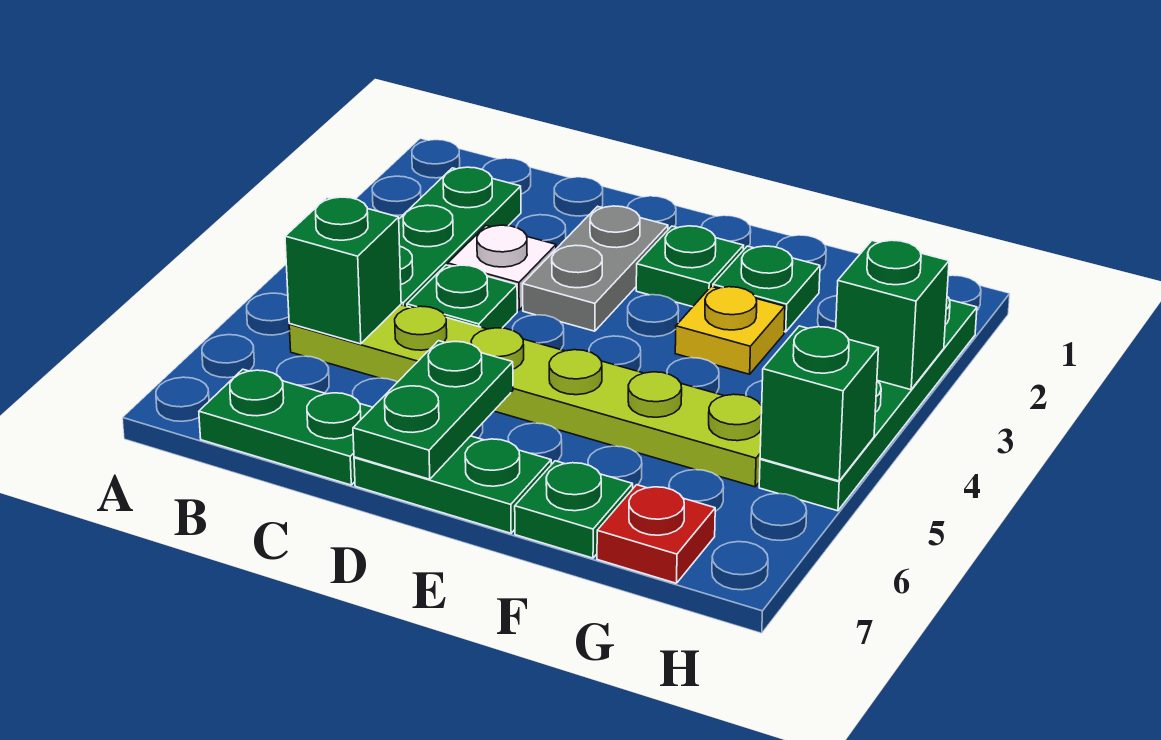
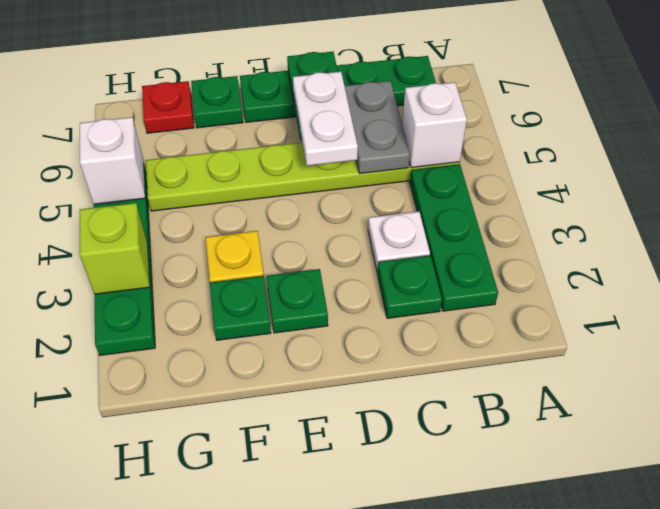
green 1x1 brick [285,197,401,344] -> white 1x1 brick [402,82,467,168]
green 1x1 plate [407,265,517,329] -> green 1x1 plate moved to [377,255,442,318]
grey 1x2 plate [523,206,668,331] -> grey 1x2 plate moved to [345,81,410,173]
none -> white 1x2 plate [293,72,358,166]
green 1x1 brick [836,240,949,390] -> lime 1x1 brick [80,203,149,294]
green 1x1 brick [760,326,878,481] -> white 1x1 brick [80,117,145,204]

